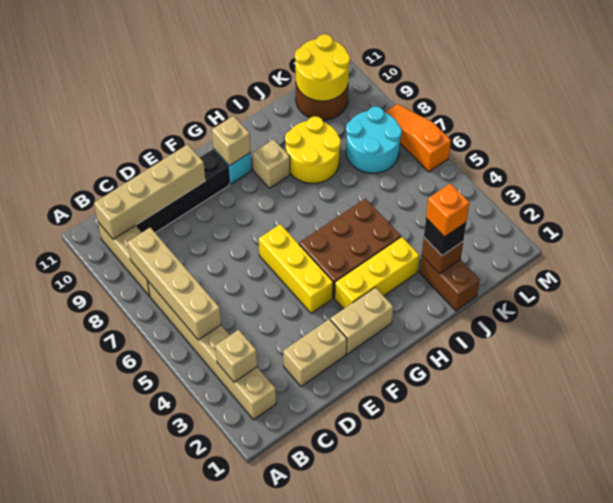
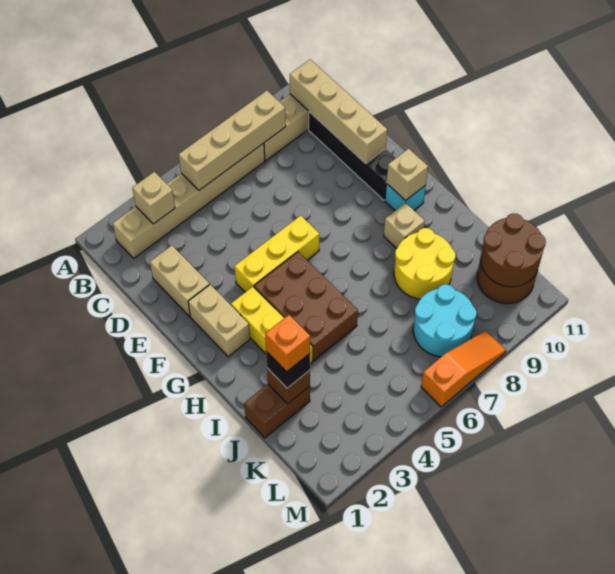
yellow 2x2 round brick [295,34,350,101] -> brown 2x2 round brick [481,214,546,287]

